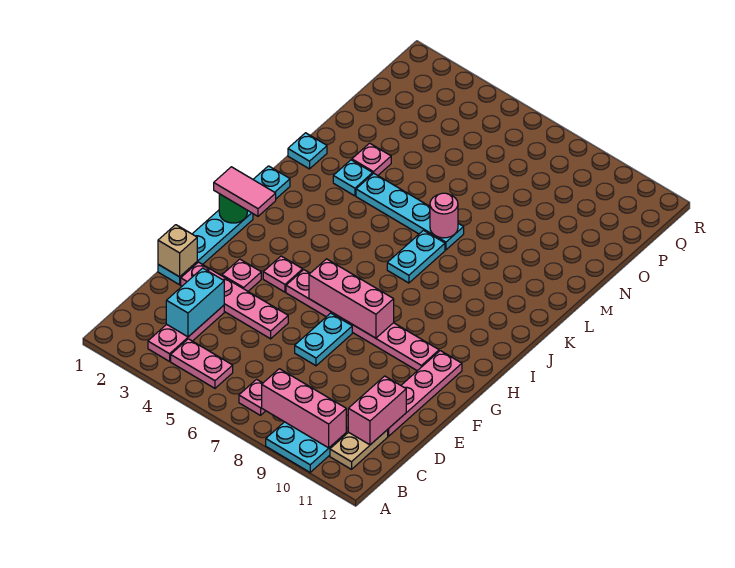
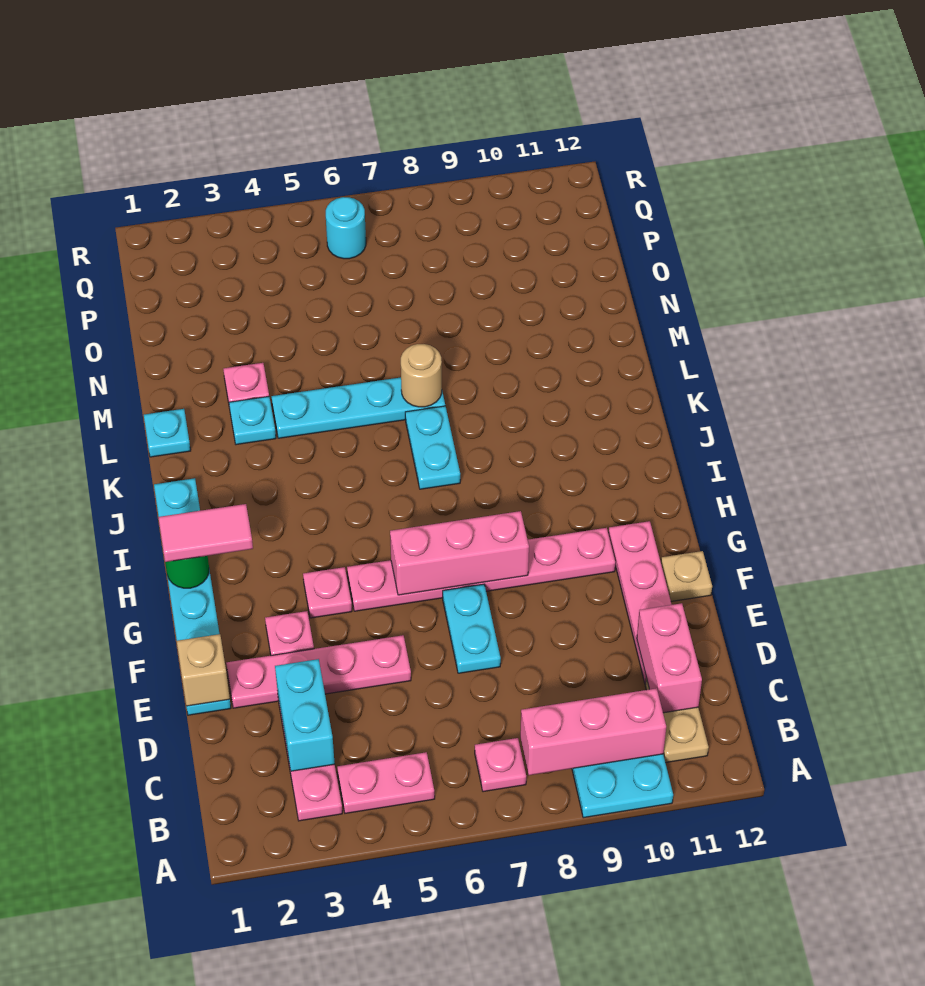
none -> tan 1x1 plate [661,551,712,601]
pink 1x1 round brick [430,193,458,238] -> tan 1x1 round brick [401,344,442,407]
none -> cyan 1x1 round brick [326,197,366,259]

